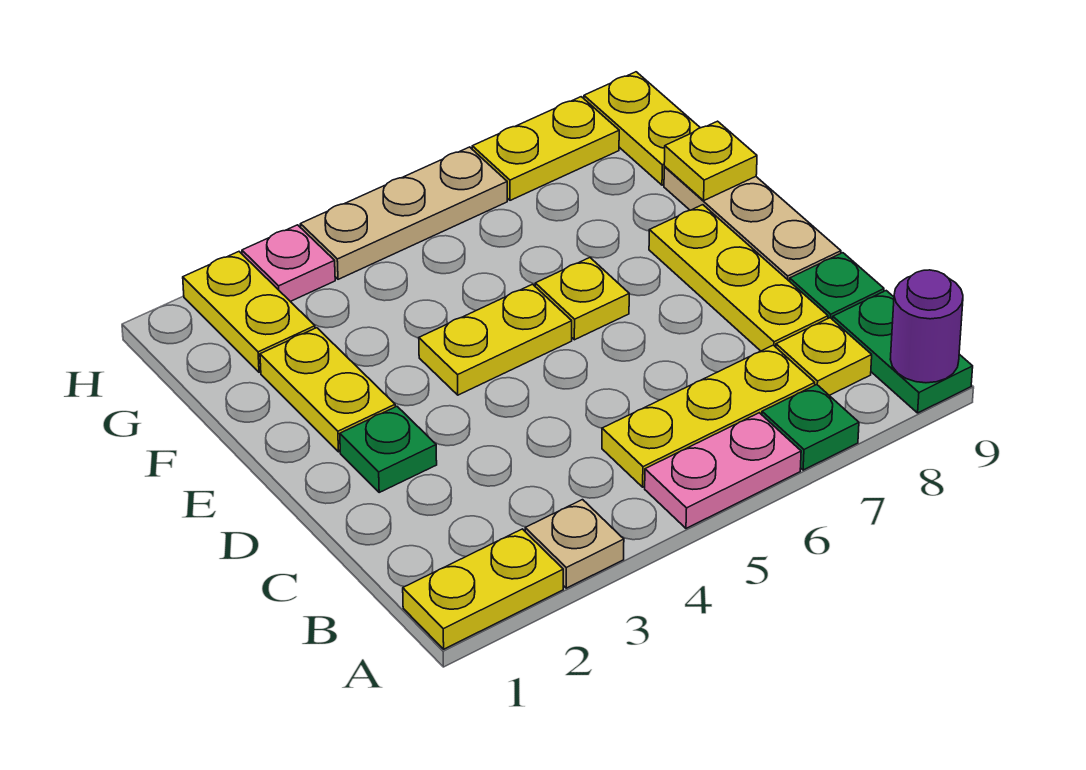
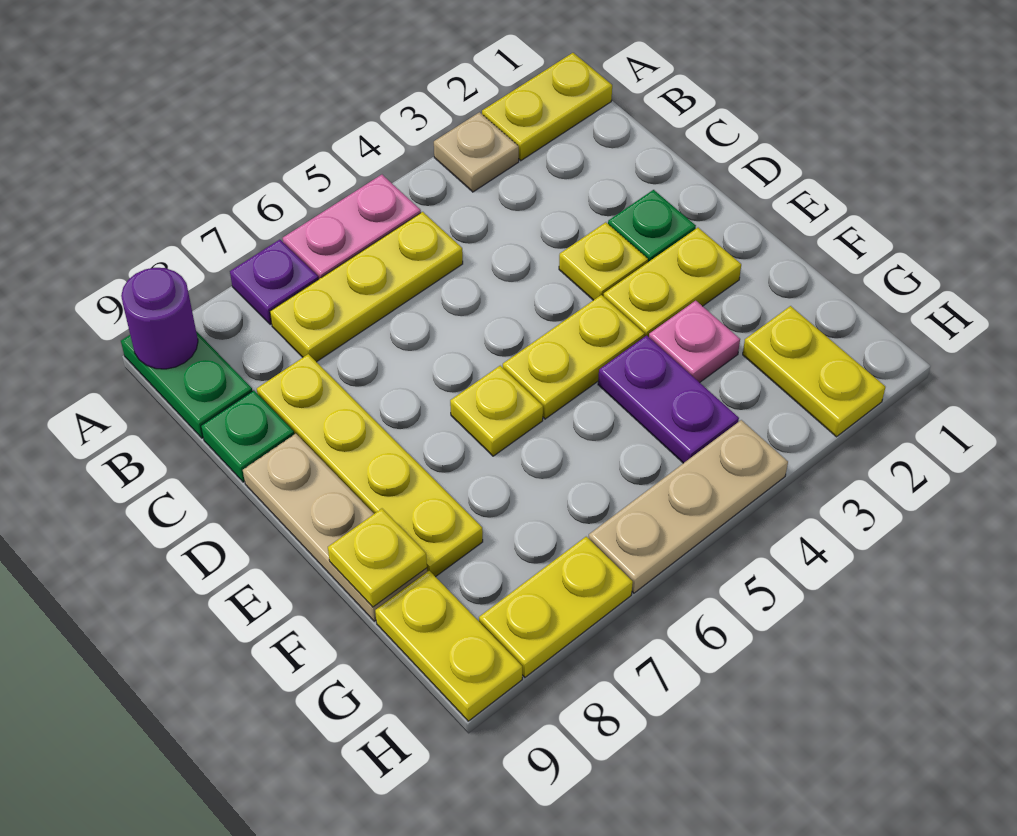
green 1x1 plate [762,385,859,470] -> purple 1x1 plate [230,240,318,325]
yellow 1x1 plate [776,318,872,395] -> yellow 1x1 plate moved to [559,222,648,300]
yellow 1x3 plate [649,205,828,351] -> yellow 1x4 plate [257,354,483,577]
yellow 1x2 plate [260,328,395,452] -> yellow 1x2 plate turned to [604,228,741,337]
none -> purple 1x2 plate [598,336,739,463]
pink 1x1 plate [242,225,335,301] -> pink 1x1 plate moved to [649,301,740,382]

